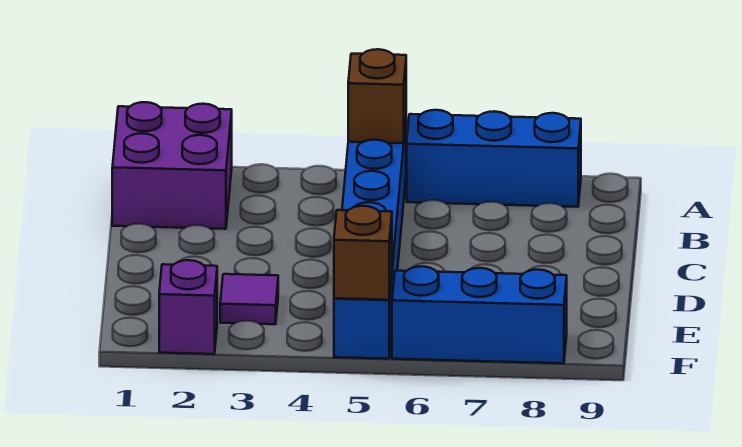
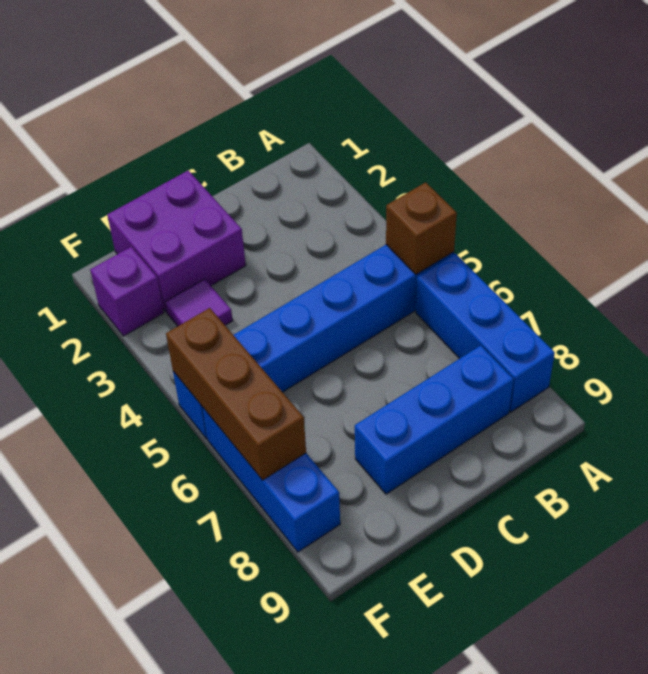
purple 2x2 brick [112,102,232,229] -> purple 2x2 brick moved to [107,170,246,311]
none -> blue 1x3 brick [355,345,514,494]
brown 1x1 brick [334,206,392,300] -> brown 1x3 brick [166,308,306,480]

